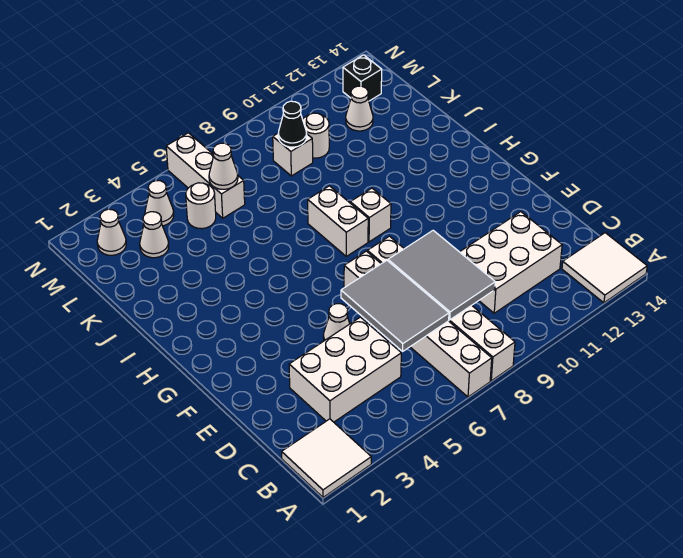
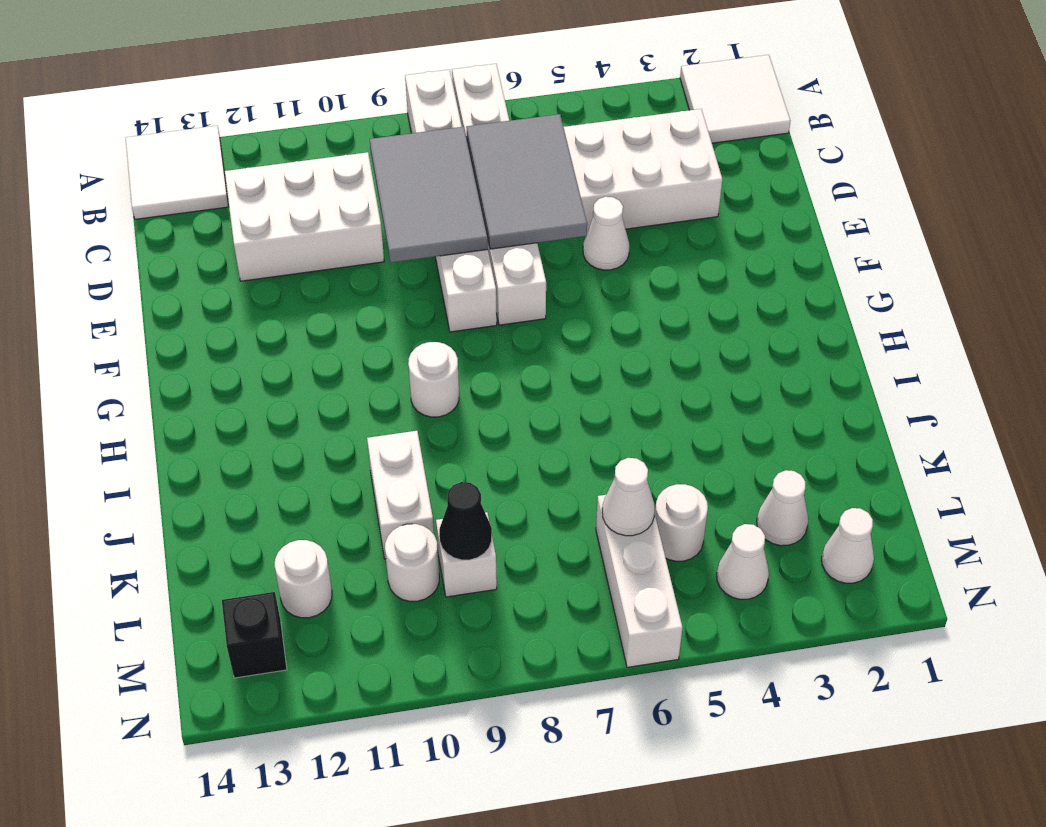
white 1x2 brick [308,186,368,256] -> white 1x2 brick moved to [367,431,434,559]
white 1x1 brick [350,188,391,242] -> white 1x1 round brick [408,342,459,417]
white 1x1 cone [346,86,373,131] -> white 1x1 round brick [275,540,332,618]

